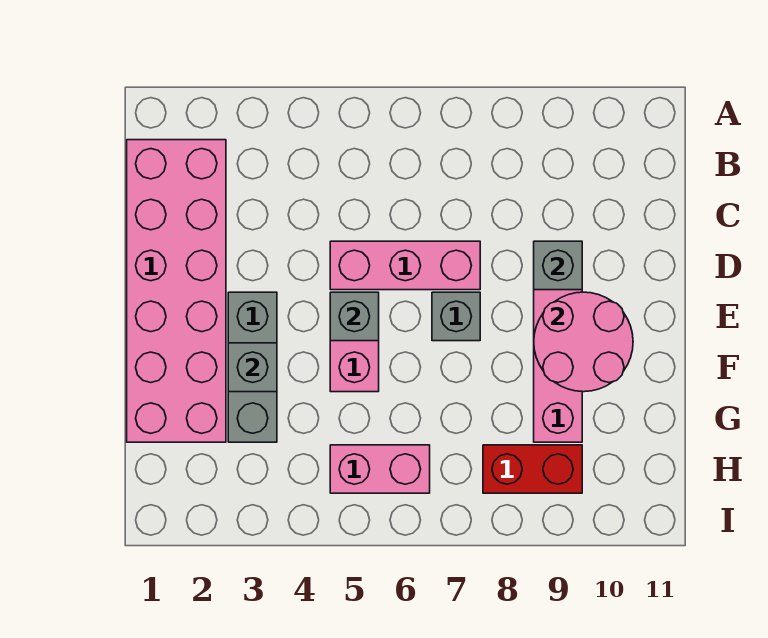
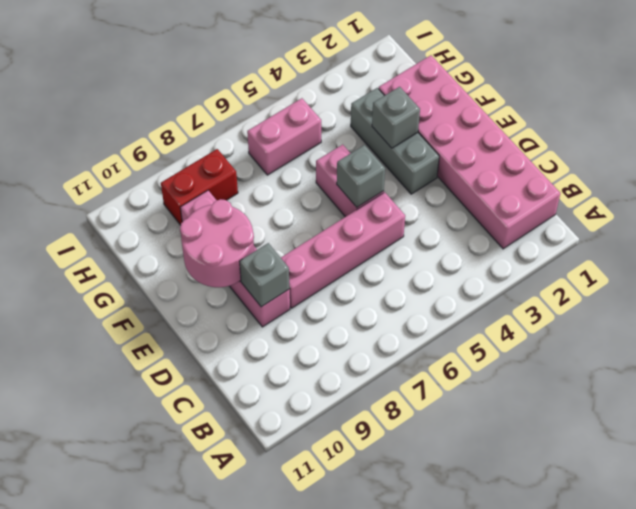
pink 1x3 brick [330,241,480,290] -> pink 1x4 brick [281,192,405,308]
grey 1x1 brick [432,292,480,341] -> none

